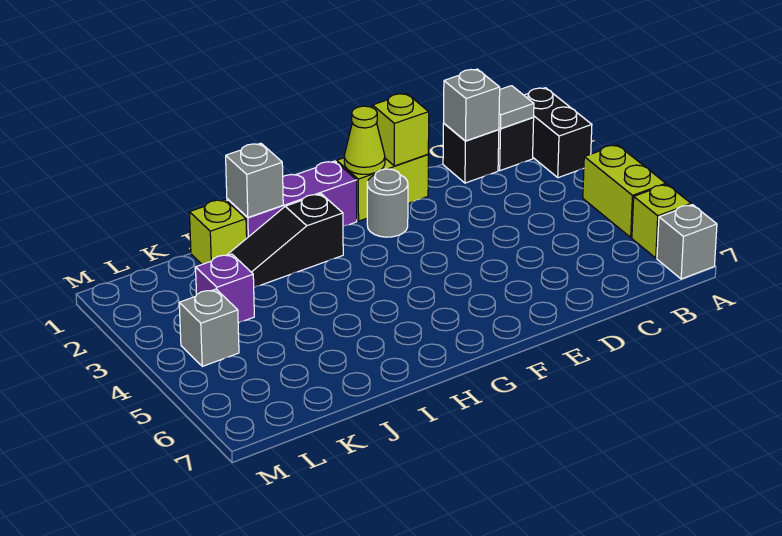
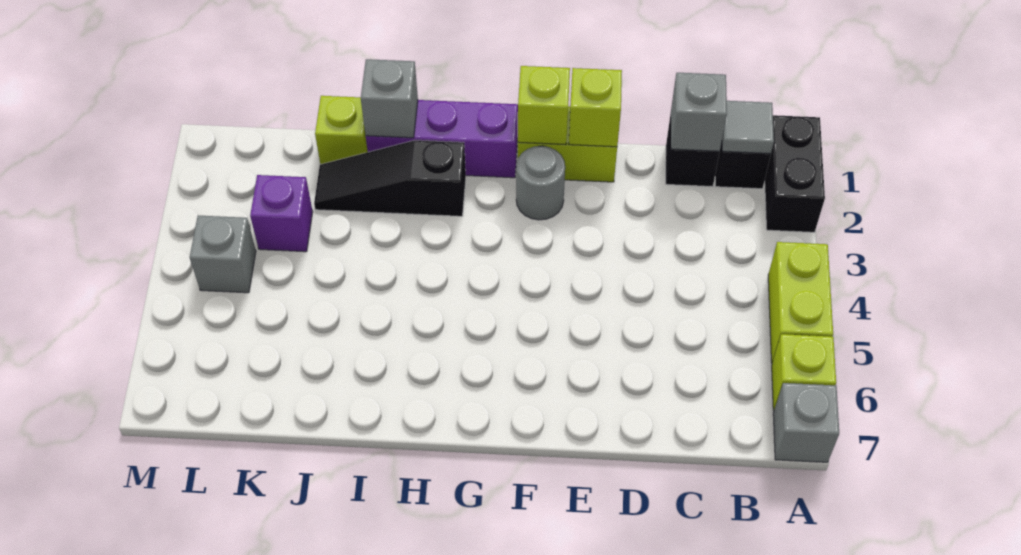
lime 1x1 cone [344,106,385,174] -> lime 1x1 brick [518,66,570,145]

